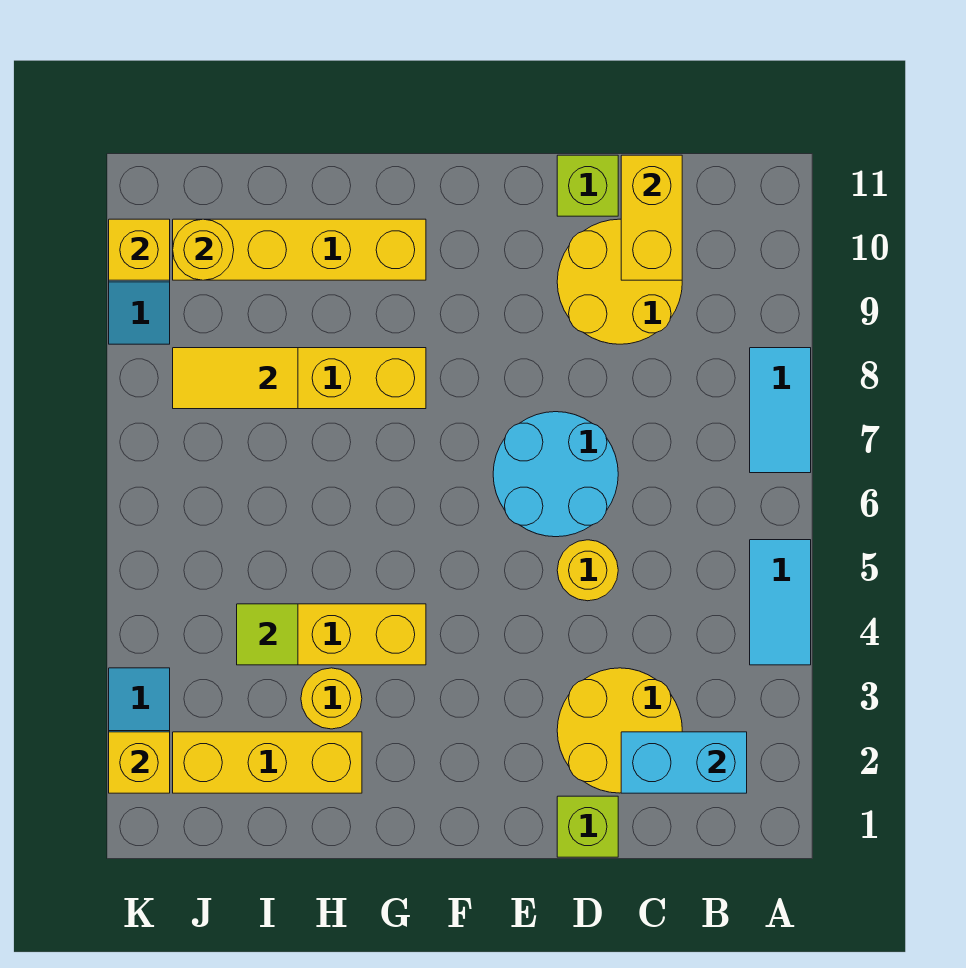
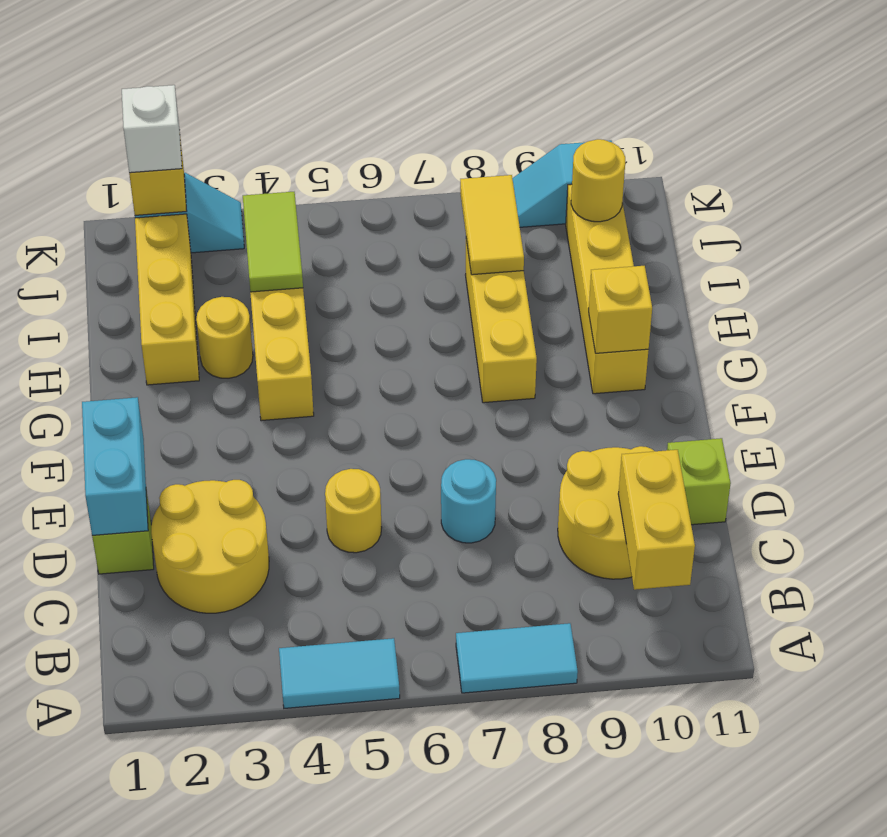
cyan 1x2 brick [621,732,747,793] -> cyan 1x2 brick moved to [82,397,148,535]
yellow 1x2 brick [621,155,682,280] -> yellow 1x2 brick turned to [618,450,695,590]
cyan 2x2 round brick [493,412,618,537] -> cyan 1x1 round brick [441,459,496,543]
lime 1x1 tile [237,604,298,665] -> lime 1x2 tile [243,192,303,292]
none -> white 1x1 brick [122,85,182,173]
yellow 1x1 brick [109,219,170,280] -> yellow 1x1 brick moved to [589,266,652,353]

